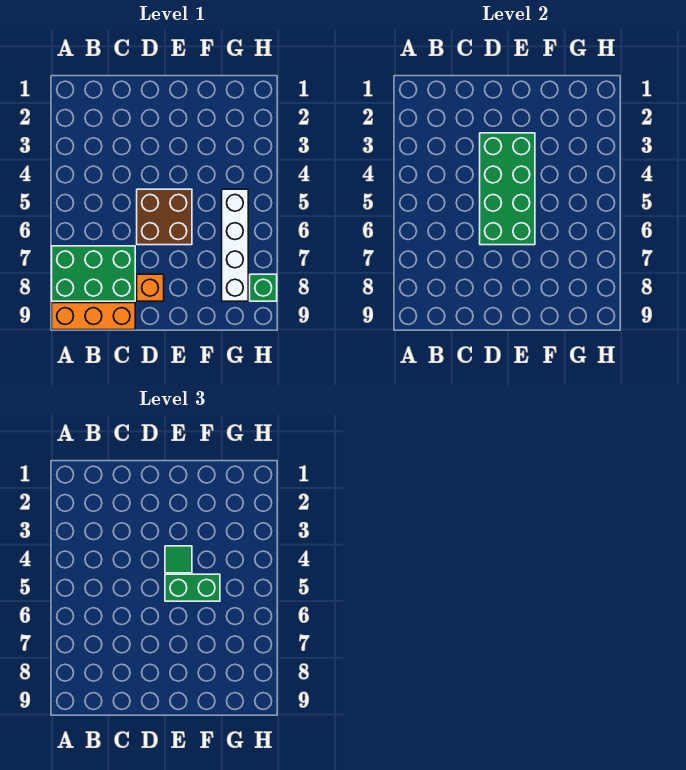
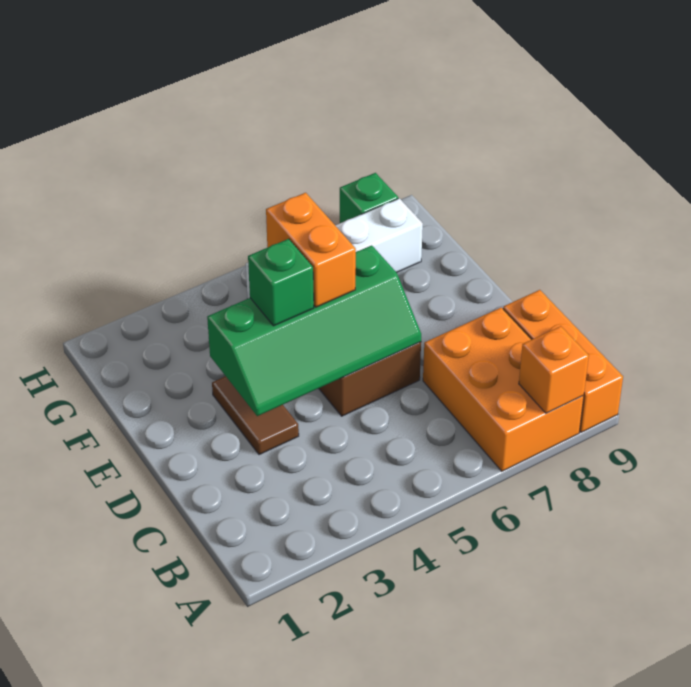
green 2x3 brick [52,246,135,301] -> orange 2x3 brick [423,307,584,471]
none -> brown 1x2 tile [212,376,299,455]
green 2x4 brick [480,133,535,245] -> green 2x4 slope [207,245,421,416]
orange 1x1 brick [137,274,164,301] -> orange 1x1 brick moved to [519,326,589,413]
green 1x1 tile [165,546,192,573] -> green 1x1 brick [248,239,314,326]
green 1x2 brick [165,574,220,601] -> orange 1x2 brick [266,193,356,307]

